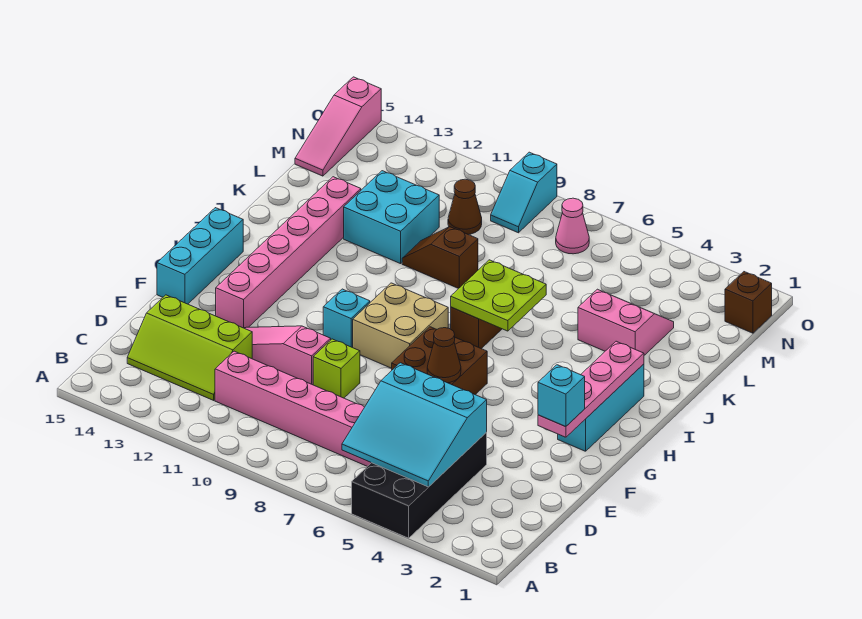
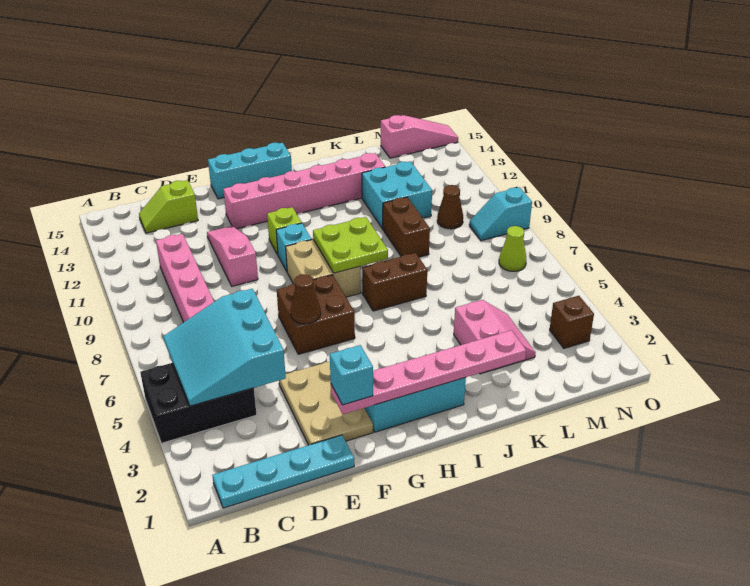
black 2x4 brick [352,433,487,538] -> black 2x3 brick [140,363,256,443]
none -> cyan 1x4 plate [212,435,354,508]
lime 2x3 slope [127,295,252,400] -> lime 1x2 slope [139,180,198,233]
none -> tan 2x3 plate [279,362,373,445]
lime 1x1 brick [313,339,360,398] -> lime 1x1 brick moved to [267,207,302,255]
pink 1x4 plate [538,341,644,437] -> pink 1x6 plate [331,330,526,414]
lime 2x2 plate [451,260,546,331] -> lime 2x2 plate moved to [313,217,388,273]
brown 1x2 slope [402,227,478,289] -> brown 1x2 brick [382,197,430,257]
pink 1x3 slope [295,77,381,176] -> pink 1x3 slope turned to [381,115,458,158]
brown 1x1 brick [725,272,772,333] -> brown 1x1 brick moved to [549,296,594,348]
pink 1x1 cone [556,198,589,254] -> lime 1x1 cone [499,226,526,271]

